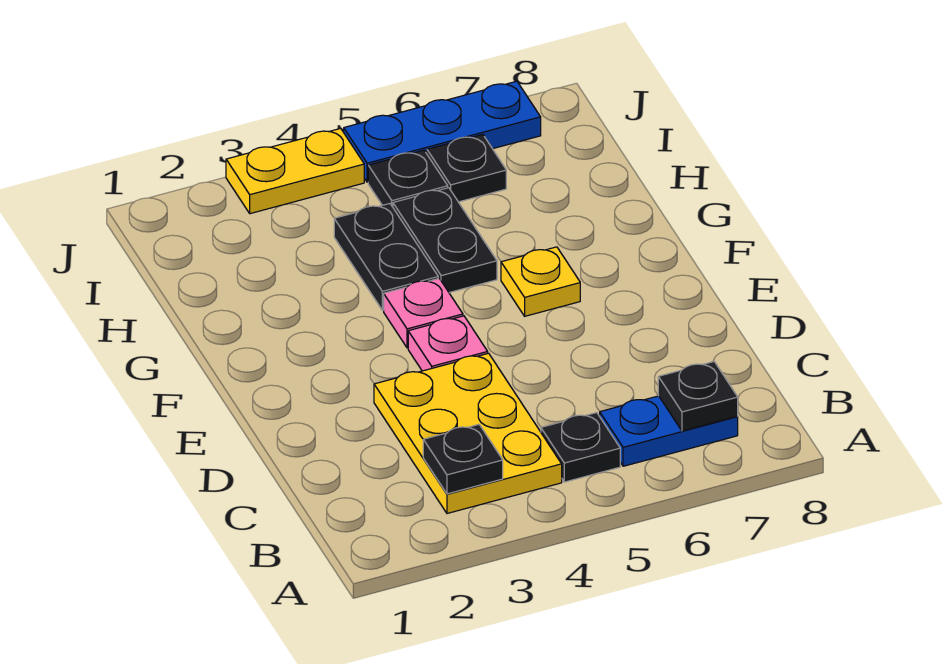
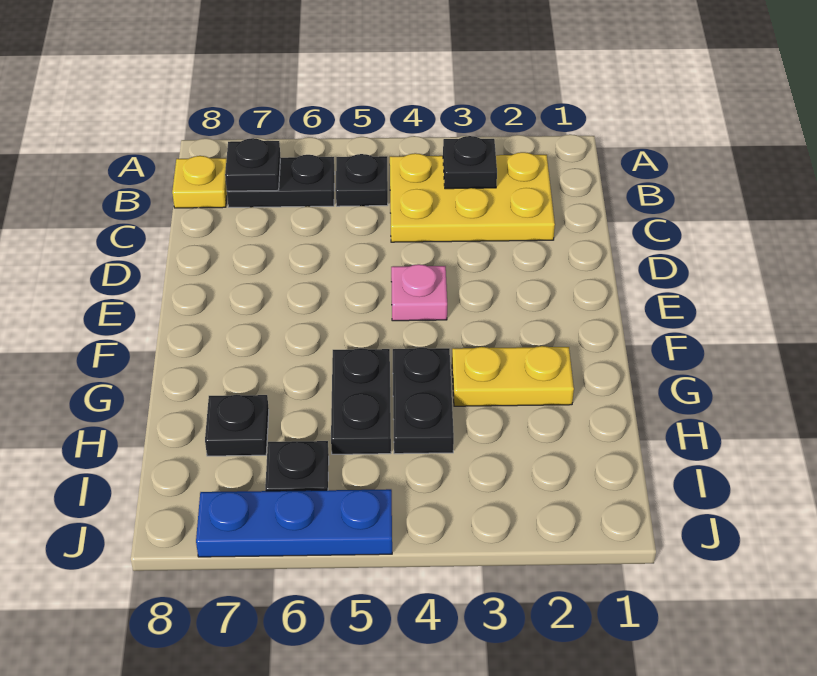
yellow 2x3 plate [374,353,562,513] -> yellow 2x3 plate turned to [390,152,555,242]
blue 1x2 plate [600,396,738,466] -> black 1x2 plate [227,155,335,207]
pink 1x1 plate [384,278,463,348] -> none
yellow 1x1 plate [501,247,580,316] -> yellow 1x1 plate moved to [172,156,227,208]
black 1x1 plate [368,150,448,207] -> black 1x1 plate moved to [205,395,269,456]
yellow 1x2 plate [226,128,364,214] -> yellow 1x2 plate moved to [452,346,574,406]

